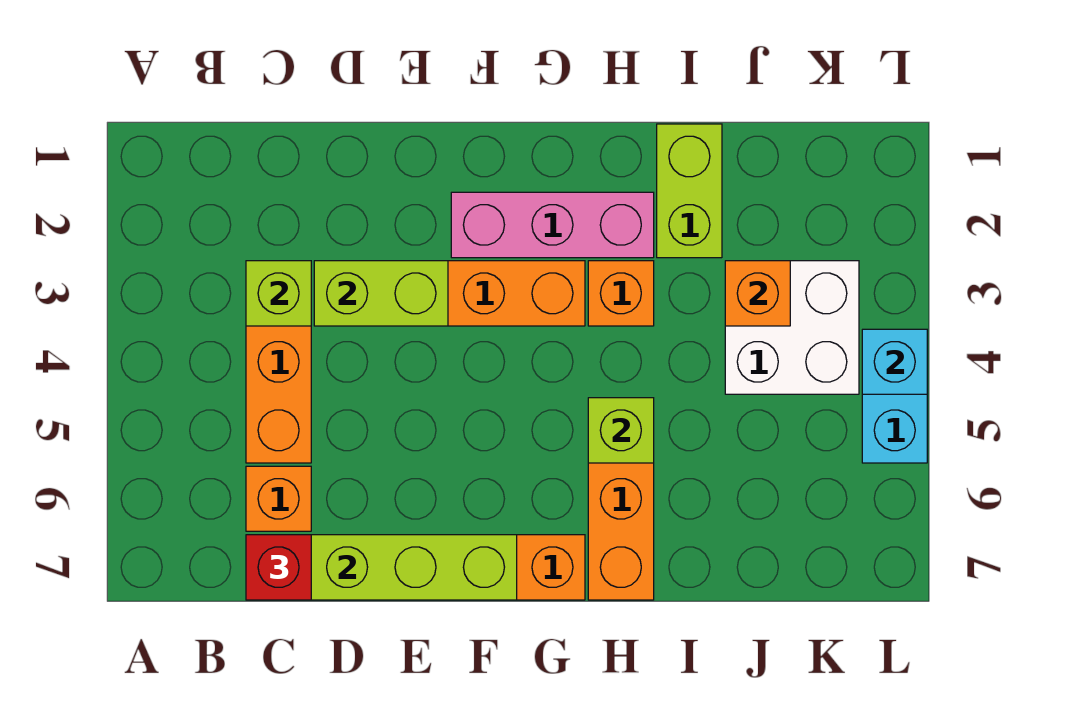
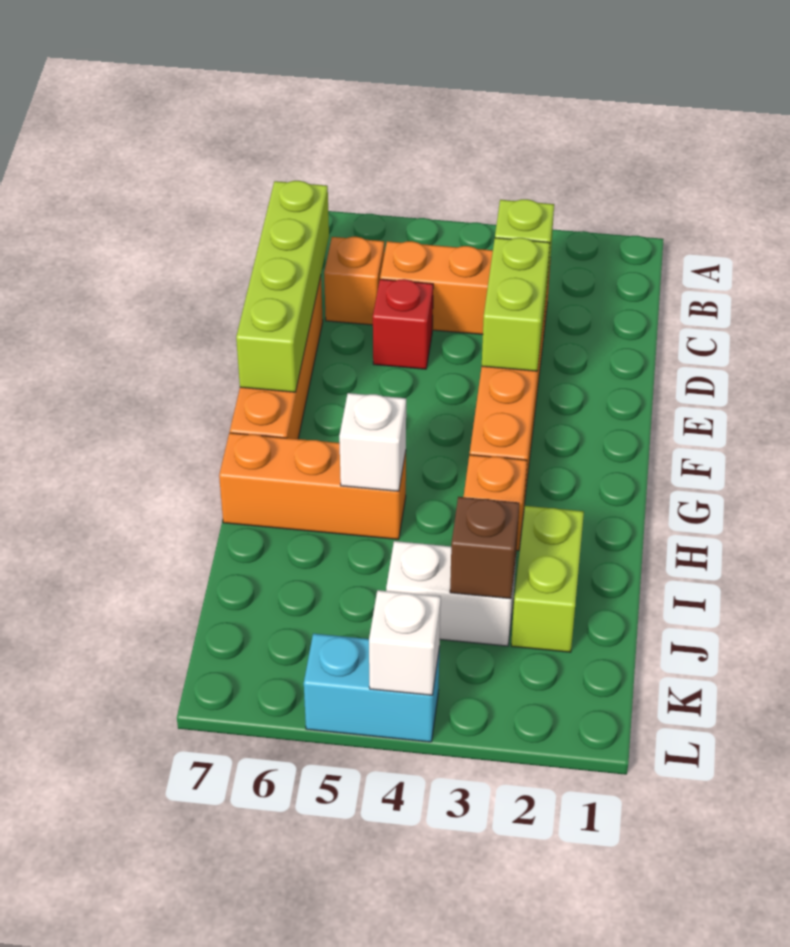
red 1x1 brick [246,535,311,600] -> red 1x1 brick moved to [373,279,433,369]
pink 1x3 brick [451,192,654,258] -> none
lime 1x1 brick [588,398,654,463] -> white 1x1 brick [339,393,406,491]
lime 1x2 brick [657,124,722,258] -> lime 1x2 brick turned to [511,506,584,652]
white 2x2 brick [725,261,859,394] -> white 1x2 brick [386,541,516,646]
orange 1x1 brick [725,261,790,326] -> brown 1x1 brick [450,497,519,599]
cyan 1x1 brick [862,329,927,394] -> white 1x1 brick [369,590,441,695]

